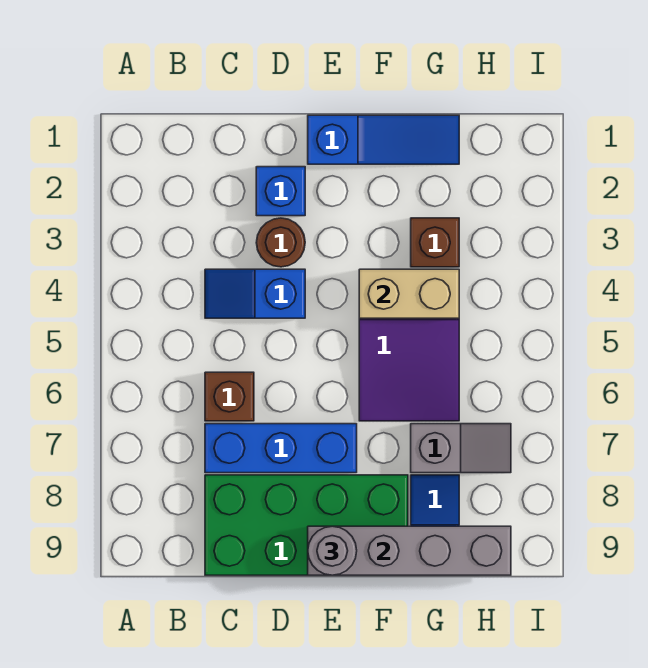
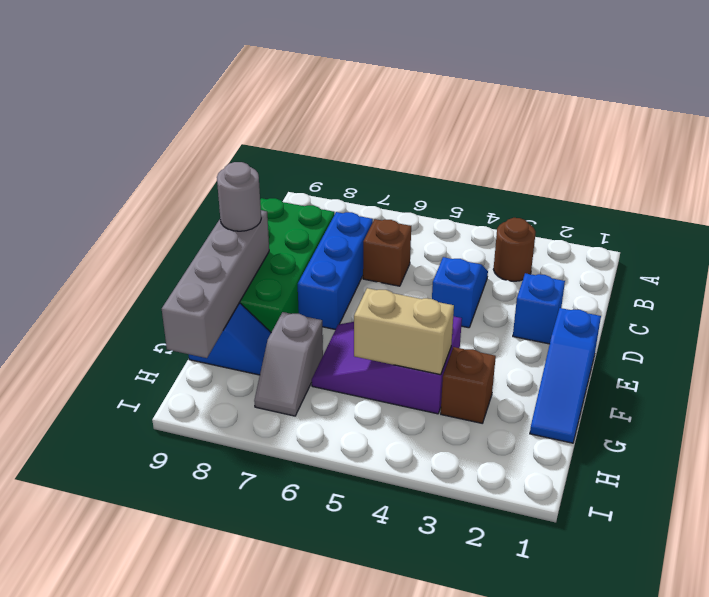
brown 1x1 round brick [256,218,305,267] -> brown 1x1 round brick moved to [493,218,536,281]
tan 1x2 brick [359,269,459,318] -> tan 1x2 brick turned to [354,288,454,375]

